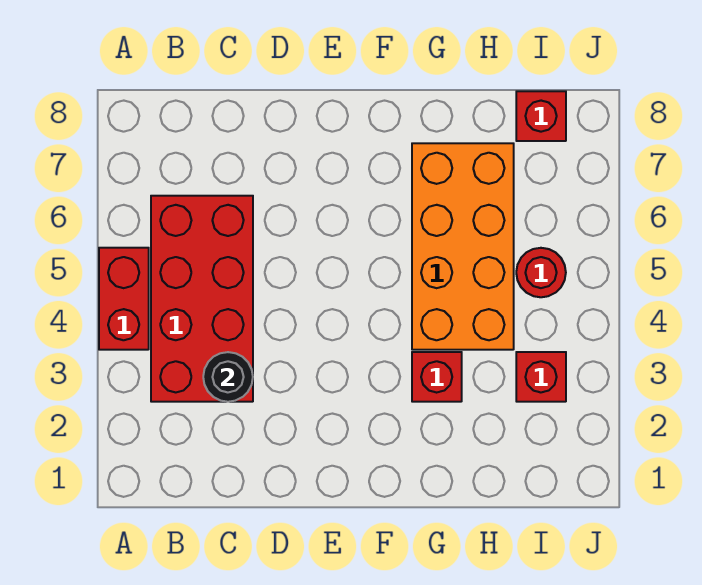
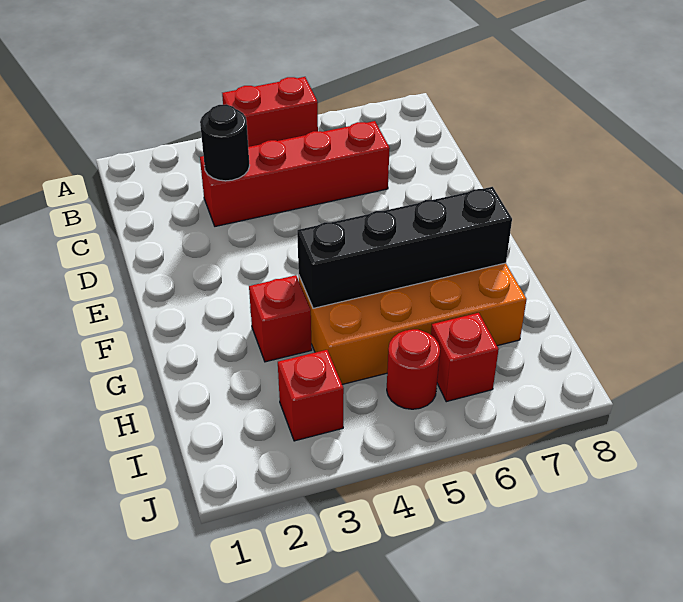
red 2x4 brick [151,196,253,402] -> red 1x4 brick [200,121,390,226]
none -> black 1x4 brick [297,187,512,308]
red 1x1 brick [516,91,566,141] -> red 1x1 brick moved to [431,313,499,402]

